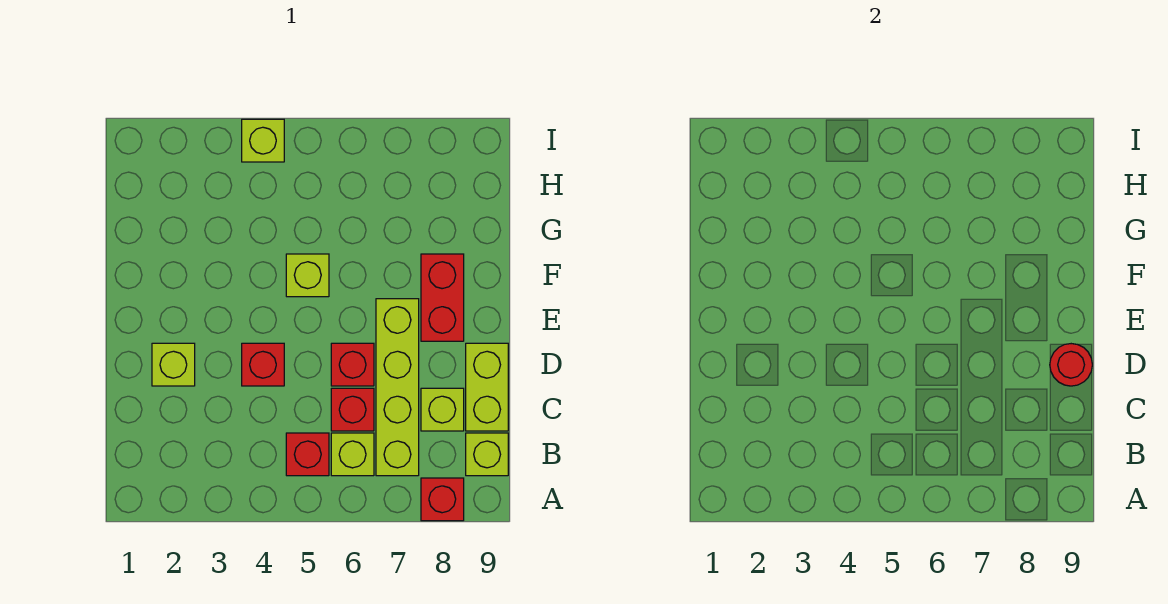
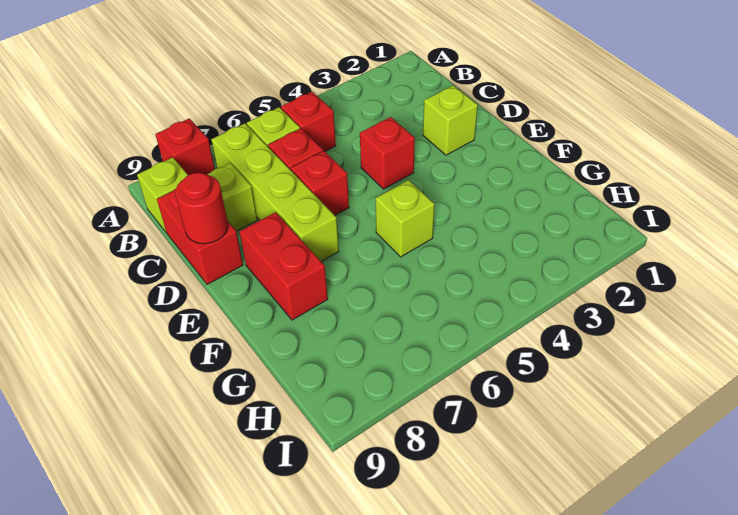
lime 1x2 brick [466,343,508,431] -> red 1x2 brick [157,189,243,284]
lime 1x1 brick [242,119,284,162] -> none

